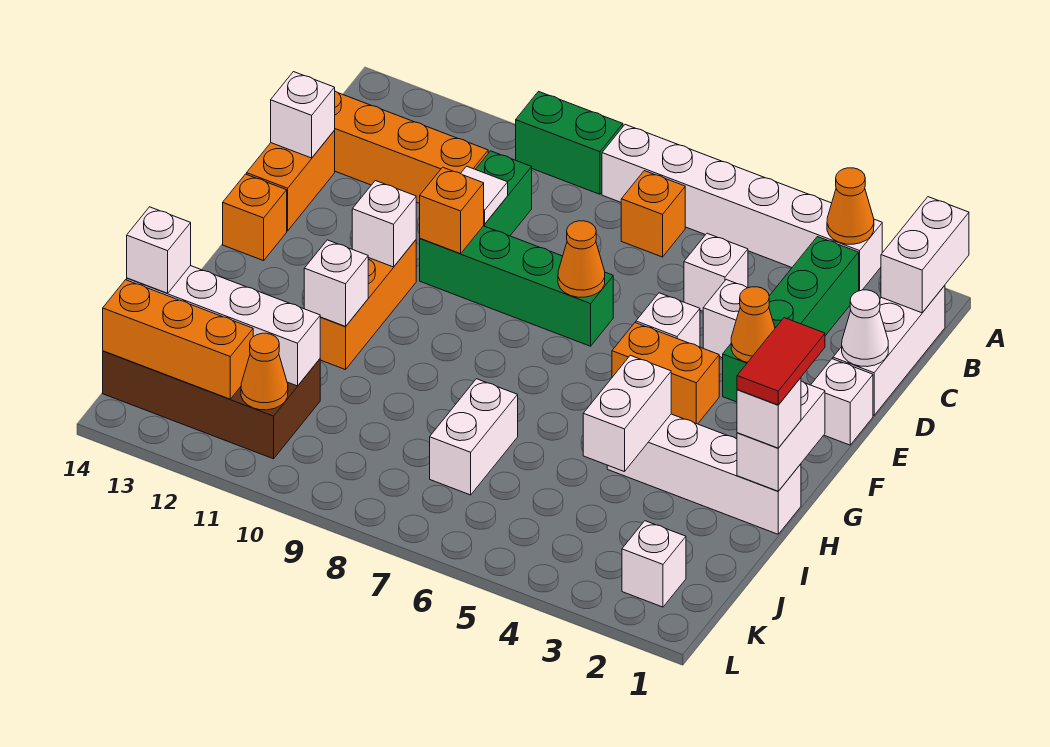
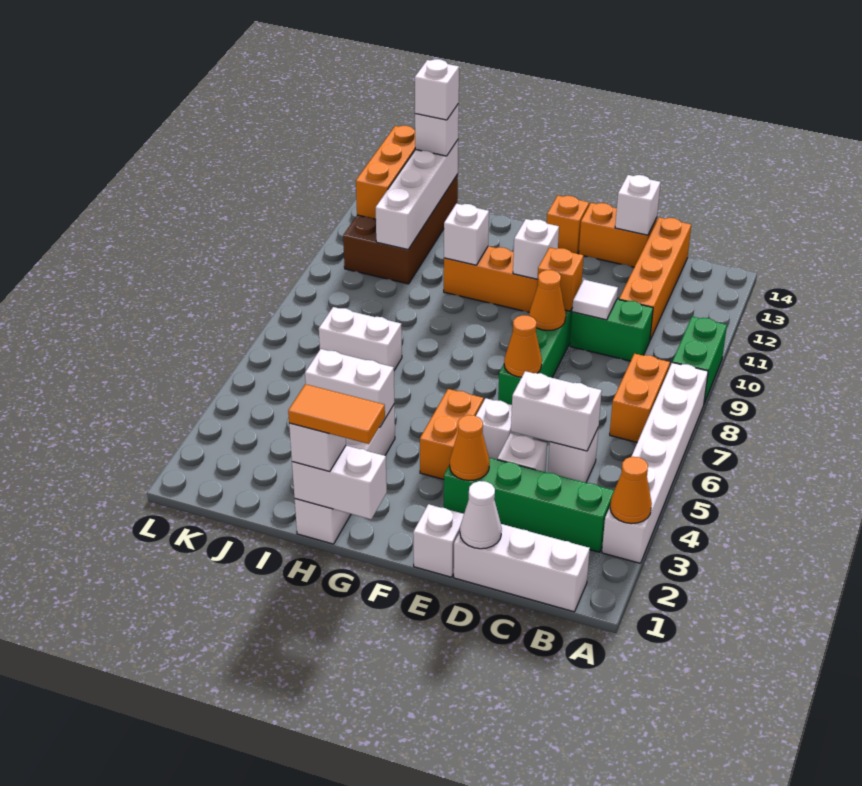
white 1x2 brick [881,197,969,313] -> white 1x2 brick moved to [511,371,602,451]
orange 1x1 brick [621,171,685,257] -> orange 1x2 brick [610,354,670,442]
red 1x2 tile [737,318,825,405] -> orange 1x2 tile [288,384,385,444]
white 1x1 brick [622,521,686,607] -> white 1x1 brick moved to [415,59,459,120]
orange 1x1 cone [241,333,288,410] -> orange 1x1 cone moved to [529,270,566,330]

